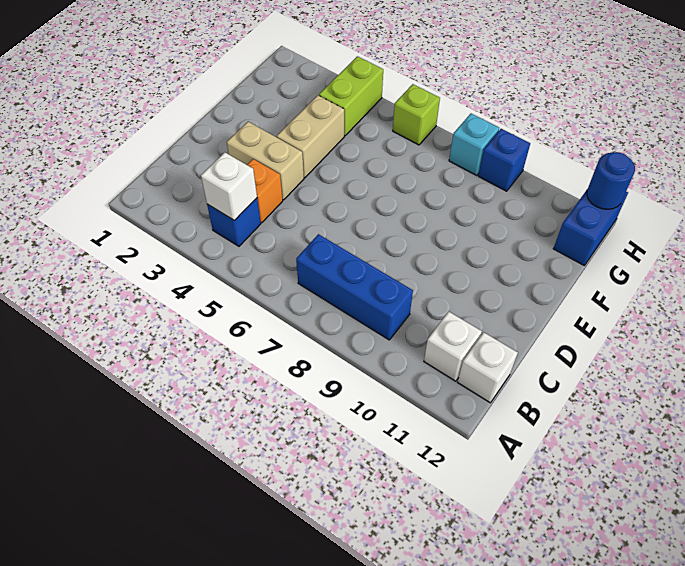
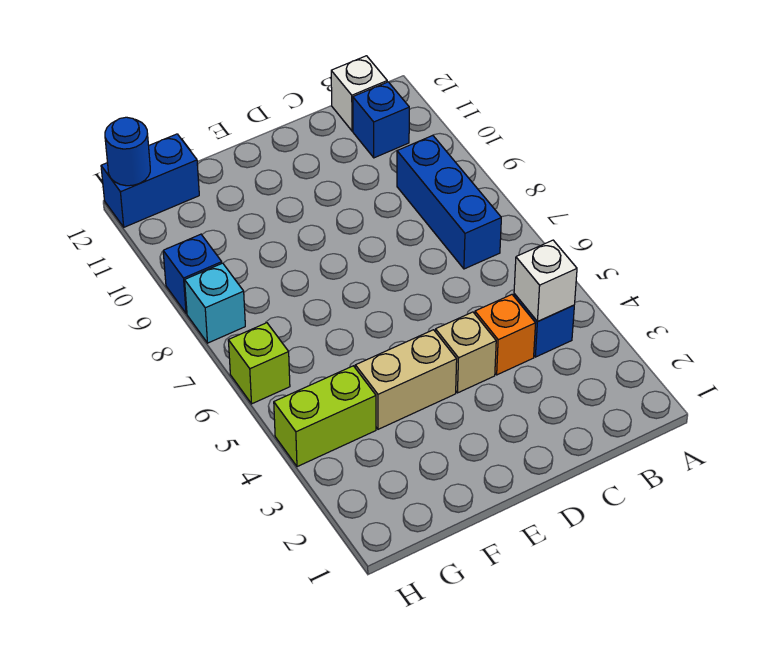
white 1x1 brick [424,312,482,381] -> blue 1x1 brick [353,82,409,158]
tan 1x2 brick [227,122,304,200] -> tan 1x1 brick [435,312,496,393]

